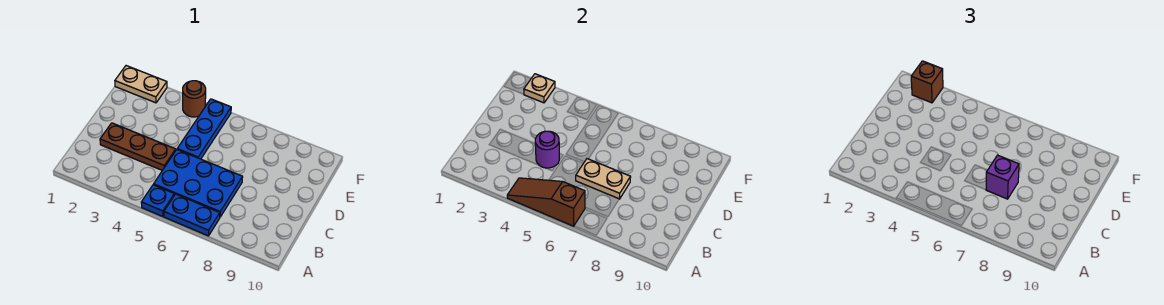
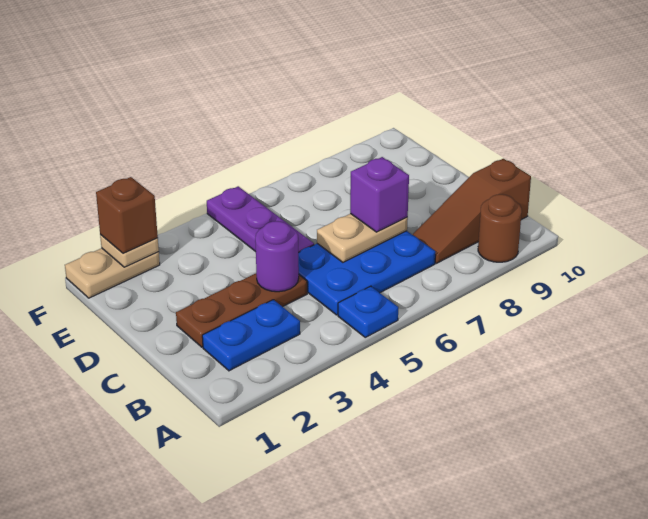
brown 1x3 slope [507,178,585,226] -> brown 1x3 slope moved to [412,159,531,263]
blue 1x2 plate [164,194,220,236] -> blue 1x2 plate moved to [202,300,300,371]
blue 1x3 plate [177,99,231,159] -> purple 1x3 plate [207,186,314,253]
brown 1x1 round brick [183,81,206,117] -> brown 1x1 round brick moved to [478,194,522,262]

